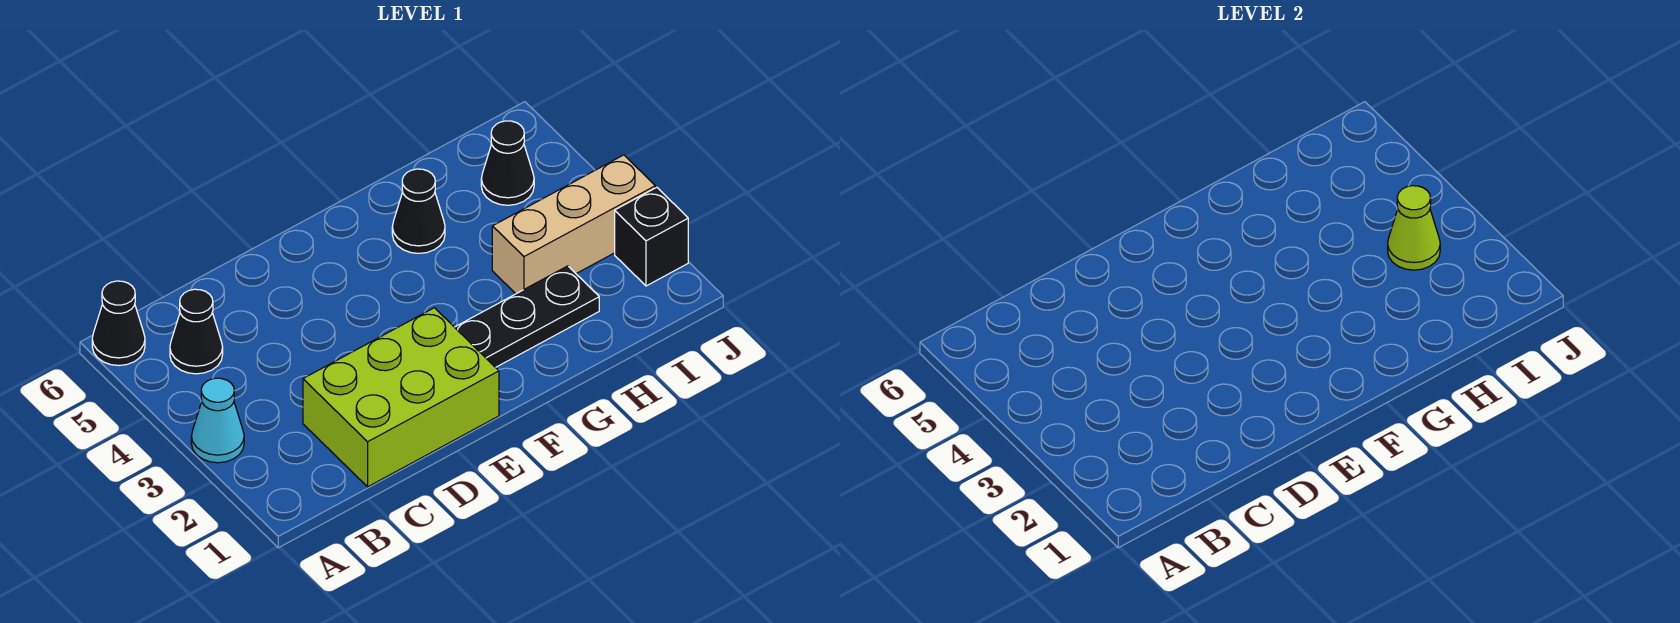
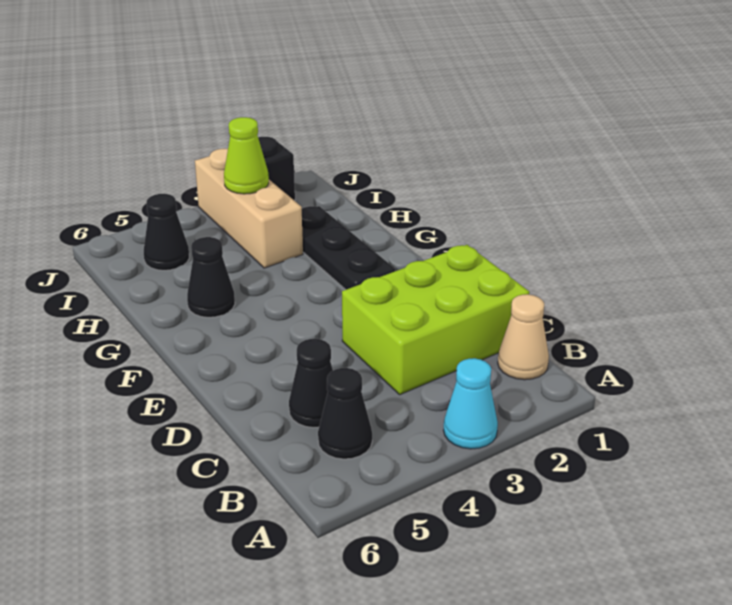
black 1x1 cone [92,281,145,365] -> black 1x1 cone moved to [289,339,333,428]
none -> tan 1x1 cone [498,294,549,380]
lime 2x3 brick [303,308,499,487] -> lime 2x3 brick turned to [342,245,529,395]

